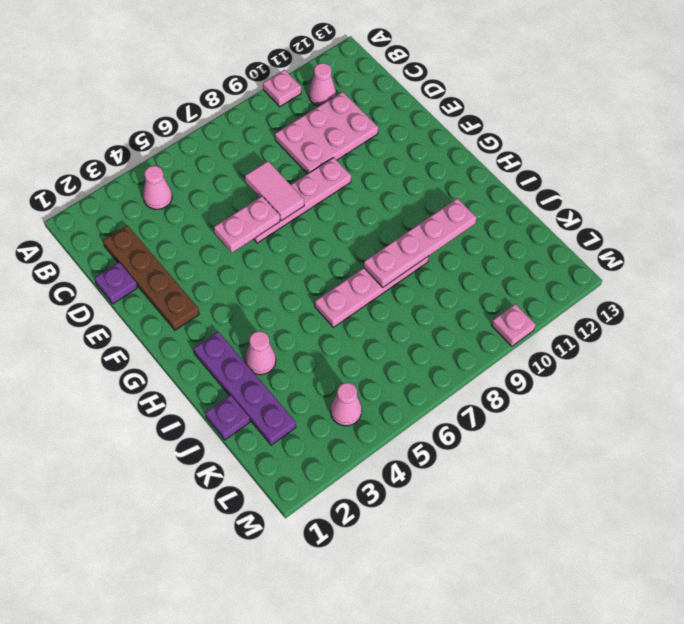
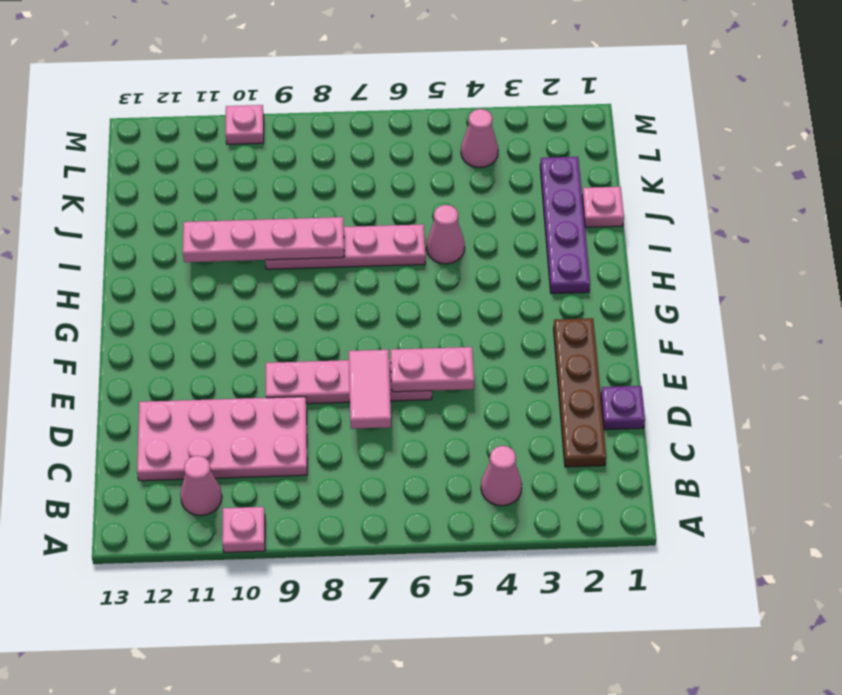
pink 2x3 plate [275,92,378,174] -> pink 2x4 plate [137,397,307,481]
pink 1x1 cone [245,331,276,375] -> pink 1x1 cone moved to [427,205,465,264]
purple 1x1 plate [205,395,250,440] -> pink 1x1 plate [582,187,624,227]

